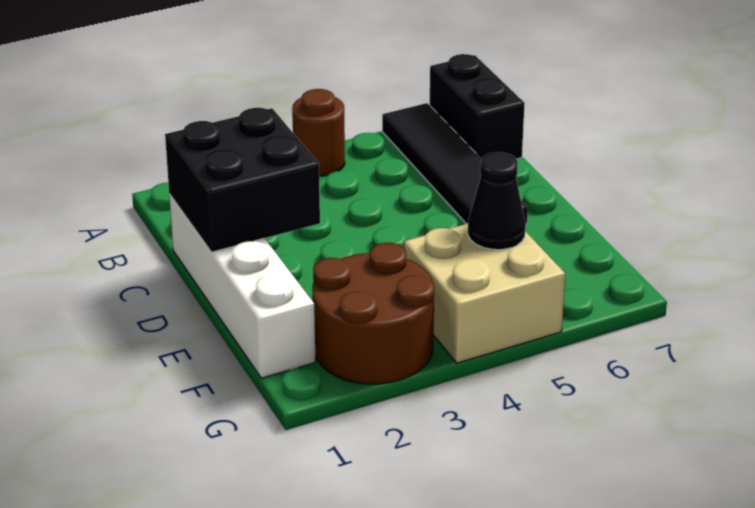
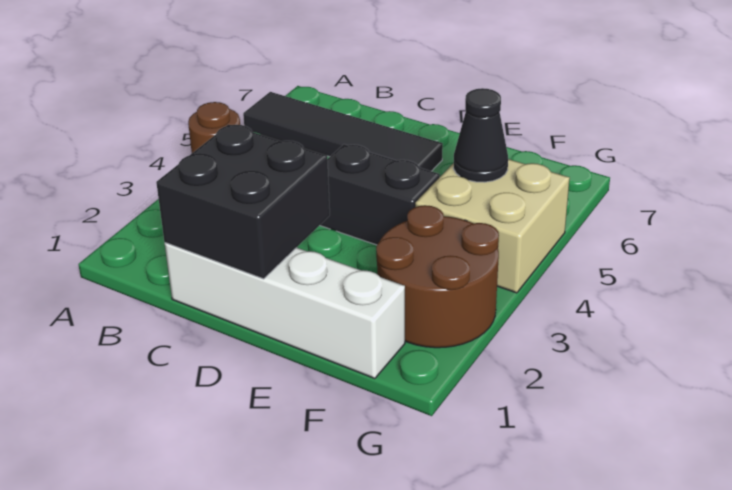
black 1x2 brick [430,54,525,159] -> black 1x2 brick moved to [320,144,440,245]

